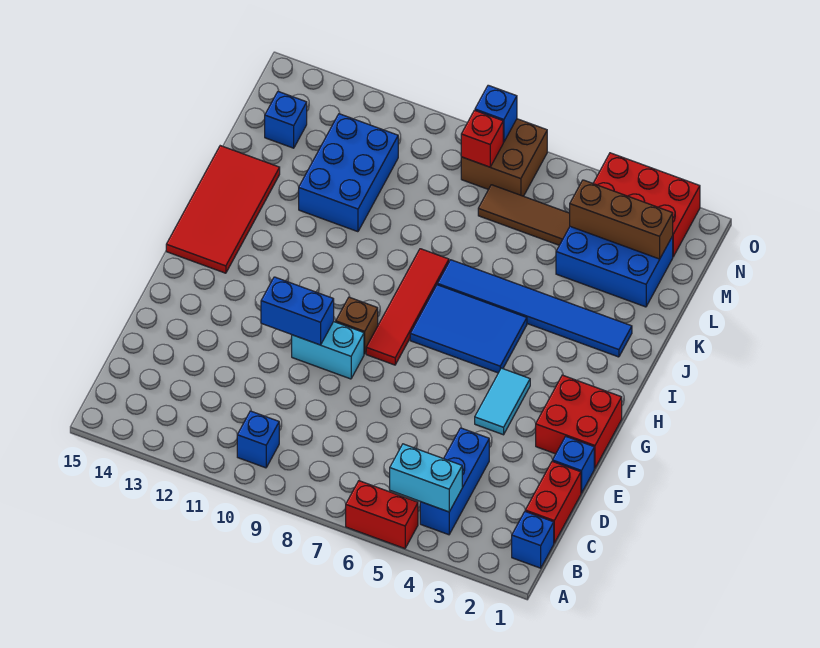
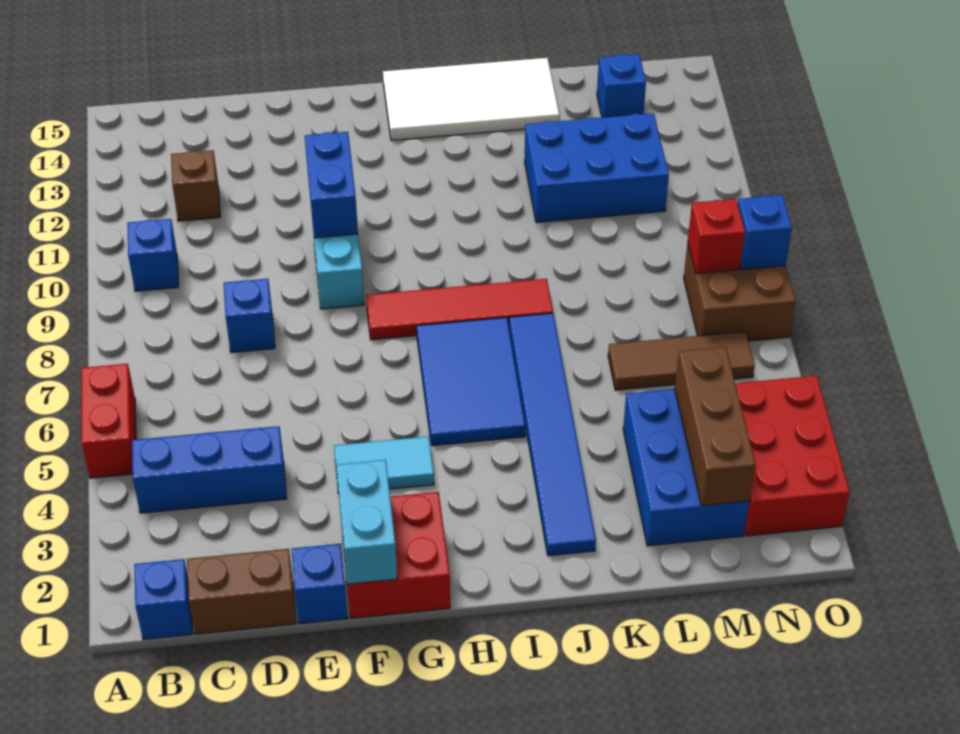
cyan 1x2 brick [390,444,462,512] -> cyan 1x2 brick moved to [336,460,397,584]
red 1x2 brick [525,461,581,543] -> brown 1x2 brick [187,549,296,634]
none -> blue 1x1 brick [224,279,275,353]
brown 1x1 brick [336,297,378,354] -> brown 1x1 brick moved to [171,150,220,221]
red 2x4 tile [166,146,280,273] -> white 2x4 tile [383,58,559,140]
brown 1x3 tile [478,185,570,245] -> brown 1x3 tile turned to [608,332,755,390]

